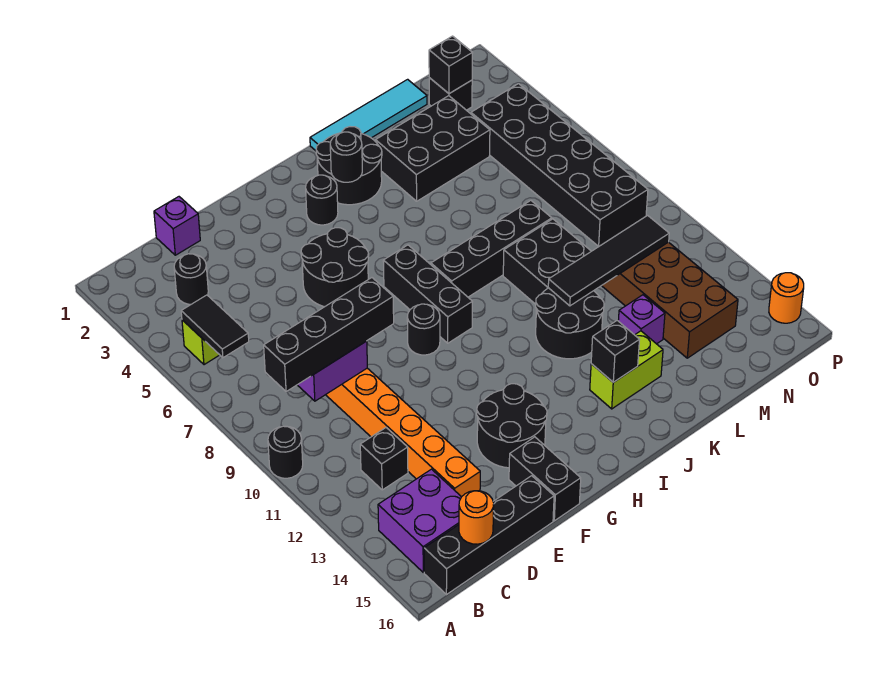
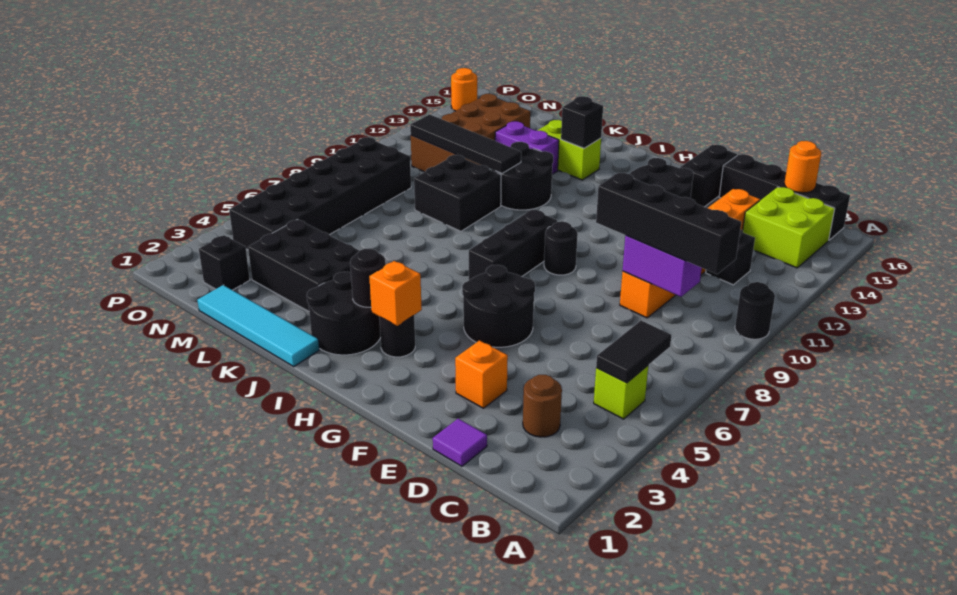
purple 2x2 brick [378,469,461,572] -> lime 2x2 brick [743,187,835,268]
black 1x1 round brick [174,254,208,304] -> brown 1x1 round brick [523,375,562,437]
purple 1x1 brick [154,197,200,255] -> purple 1x1 tile [433,418,487,466]
none -> orange 1x1 brick [455,341,508,408]
none -> orange 1x1 brick [369,261,422,326]
black 1x4 brick [431,201,552,297] -> none
purple 1x1 brick [618,295,665,344] -> purple 1x2 brick [495,121,559,174]
black 1x1 brick [429,36,472,94] -> none

